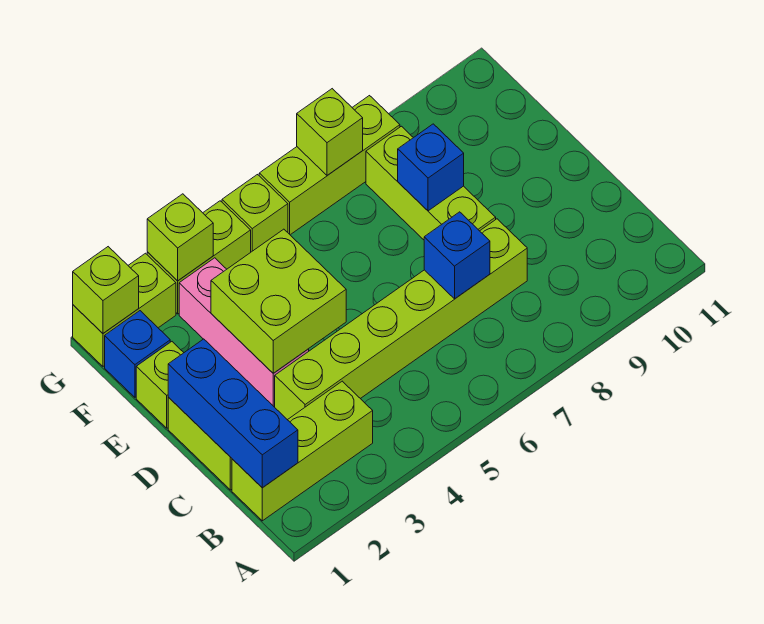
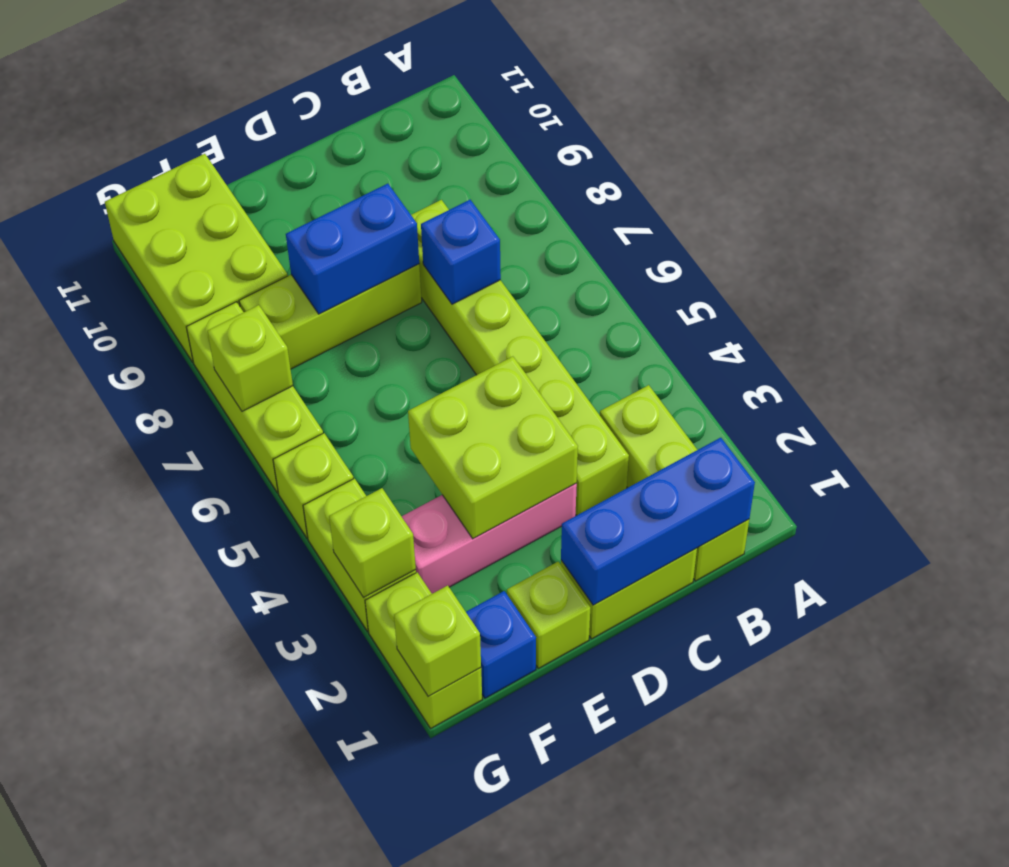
blue 1x1 brick [398,124,464,211] -> blue 1x2 brick [286,184,419,314]
none -> lime 2x3 brick [105,154,288,362]

